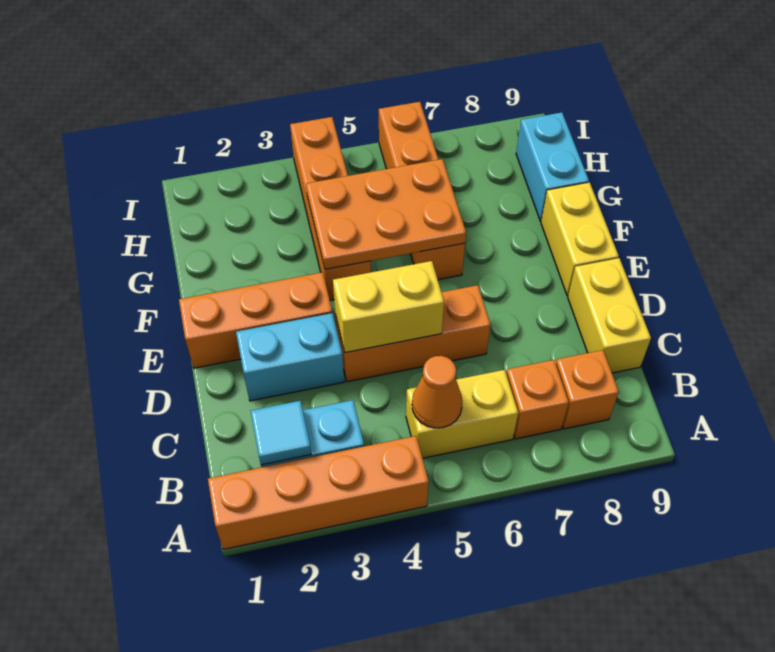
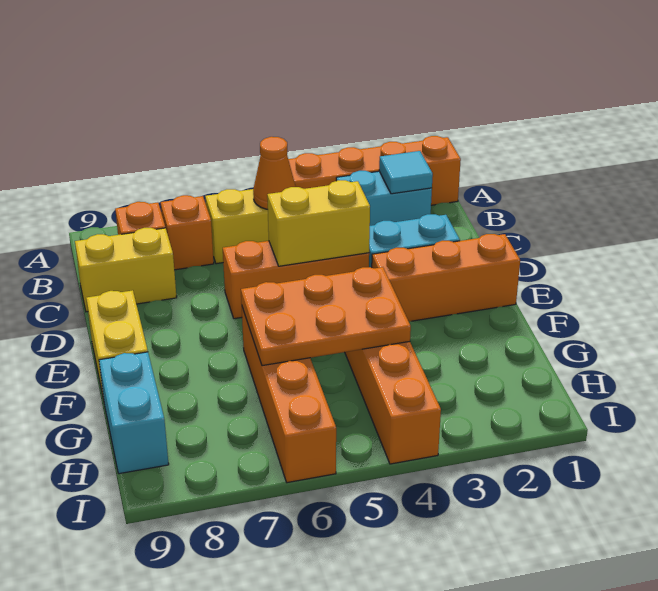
yellow 1x2 brick [568,258,651,373] -> yellow 1x2 brick turned to [75,228,177,312]

